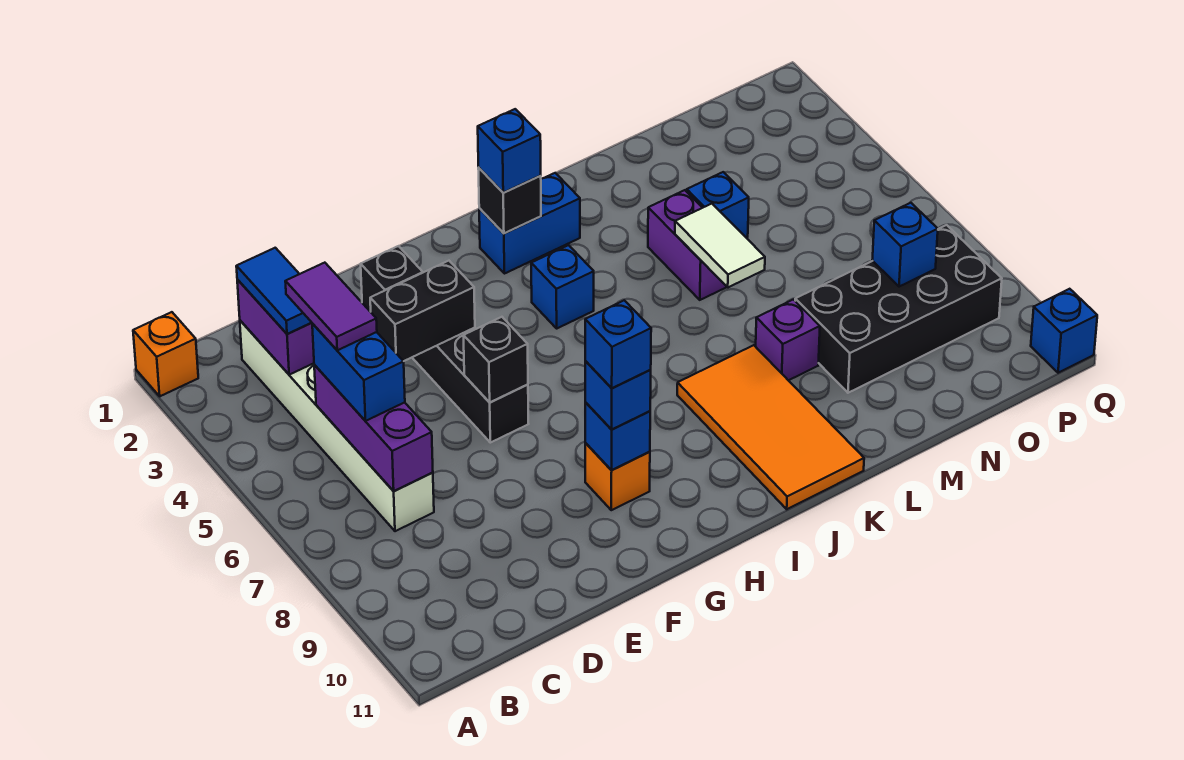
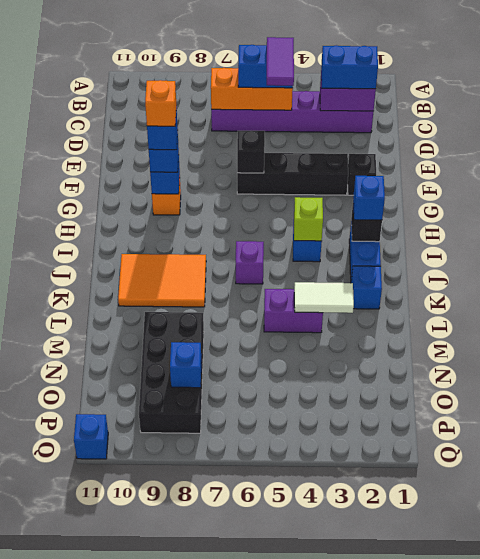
orange 1x1 brick [133,312,198,396] -> orange 1x1 brick moved to [145,80,176,126]
white 1x6 brick [240,321,434,531] -> purple 1x6 brick [211,91,374,133]
blue 1x2 tile [236,248,312,334] -> blue 1x2 brick [321,45,378,89]
purple 1x2 tile [285,263,377,350] -> purple 1x2 tile turned to [267,37,294,86]
purple 1x3 brick [314,365,433,491] -> orange 1x3 brick [211,68,293,110]
black 1x2 brick [370,261,475,361] -> none
none -> lime 1x1 brick [294,197,323,241]
orange 2x4 tile [677,345,864,509] -> orange 2x3 tile [118,254,206,307]
white 1x2 tile [675,204,765,287] -> white 1x2 tile moved to [294,282,354,313]
purple 1x1 brick [756,300,820,380] -> purple 1x1 brick moved to [236,241,264,284]
blue 1x1 brick [687,172,749,238] -> blue 1x1 brick moved to [351,266,382,309]

